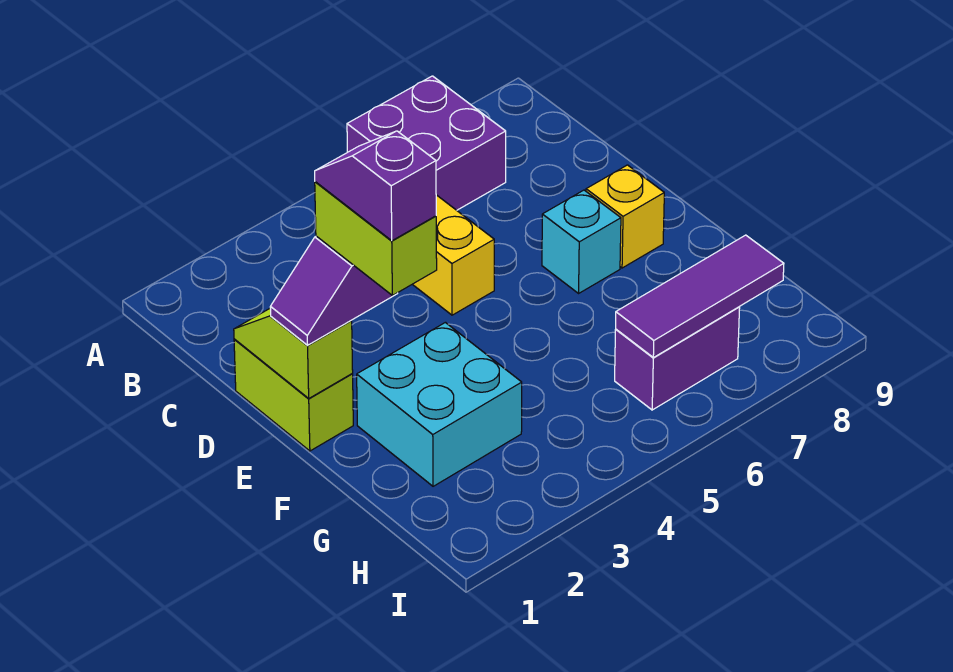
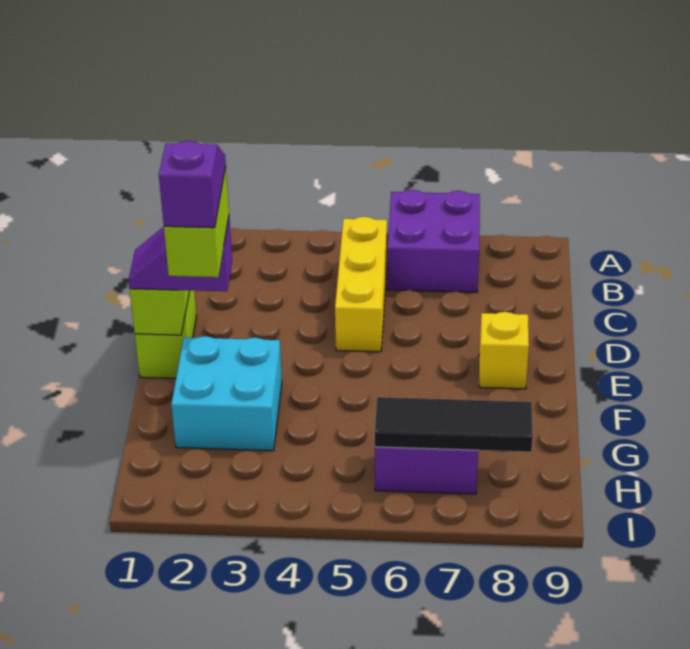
cyan 1x1 brick [542,190,621,293] -> none
purple 1x3 tile [616,235,784,358] -> black 1x3 tile [375,397,533,452]

